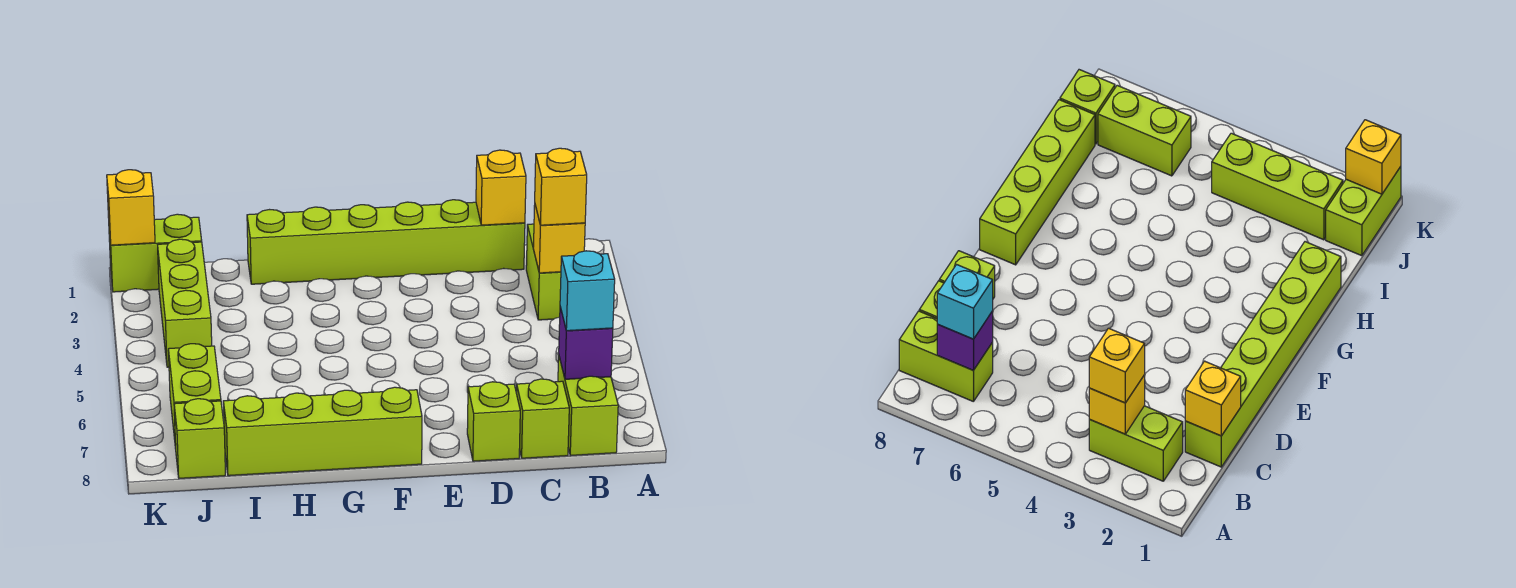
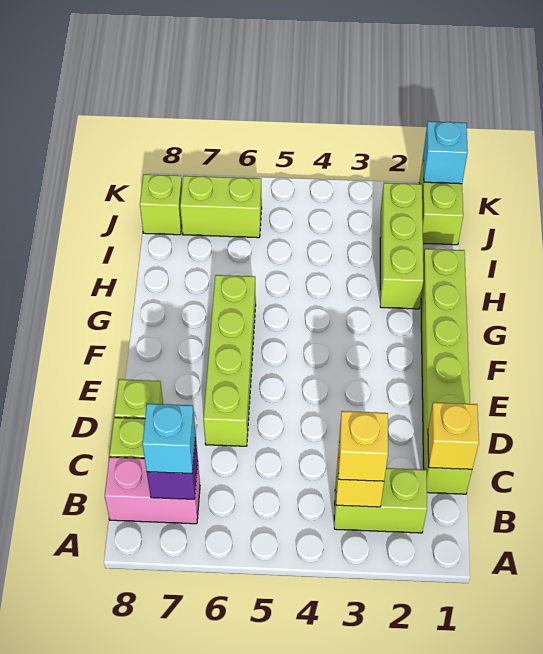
lime 1x2 brick [558,357,618,456] -> pink 1x2 brick [105,457,200,524]
lime 1x4 brick [223,387,422,476] -> lime 1x4 brick moved to [204,275,256,446]
lime 1x3 brick [158,239,212,367] -> lime 1x3 brick turned to [380,183,423,309]
yellow 1x1 brick [107,170,155,245] -> cyan 1x1 brick [423,121,468,184]

